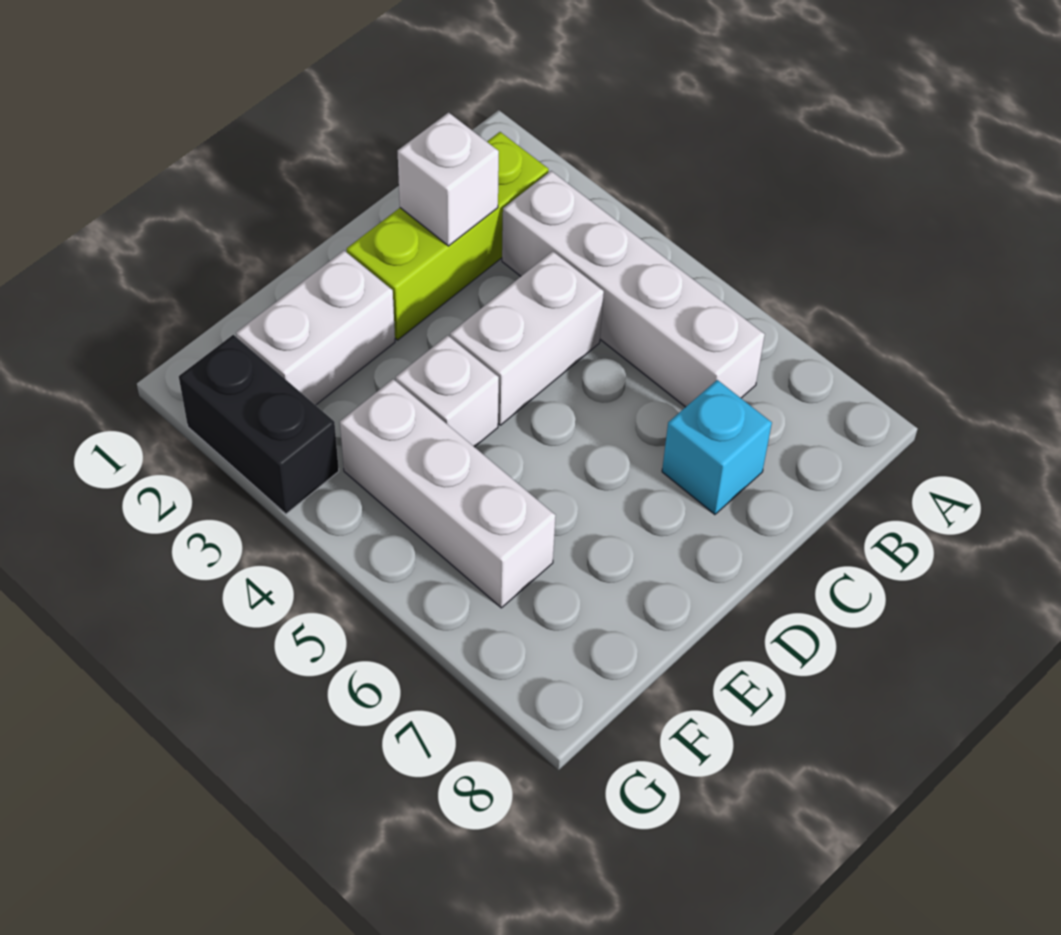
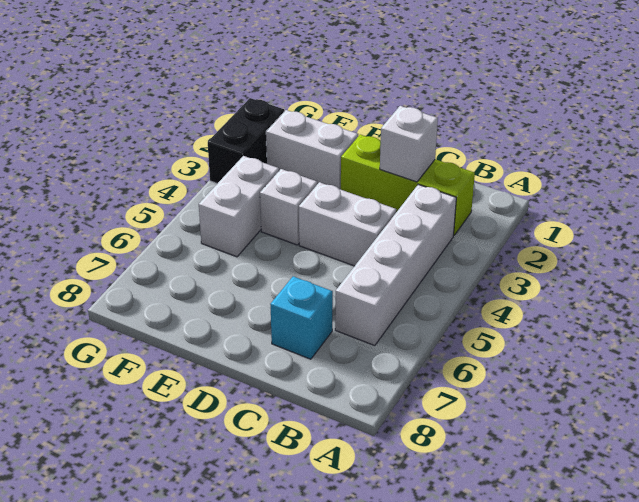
white 1x3 brick [340,379,556,608] -> white 1x2 brick [199,156,279,257]

